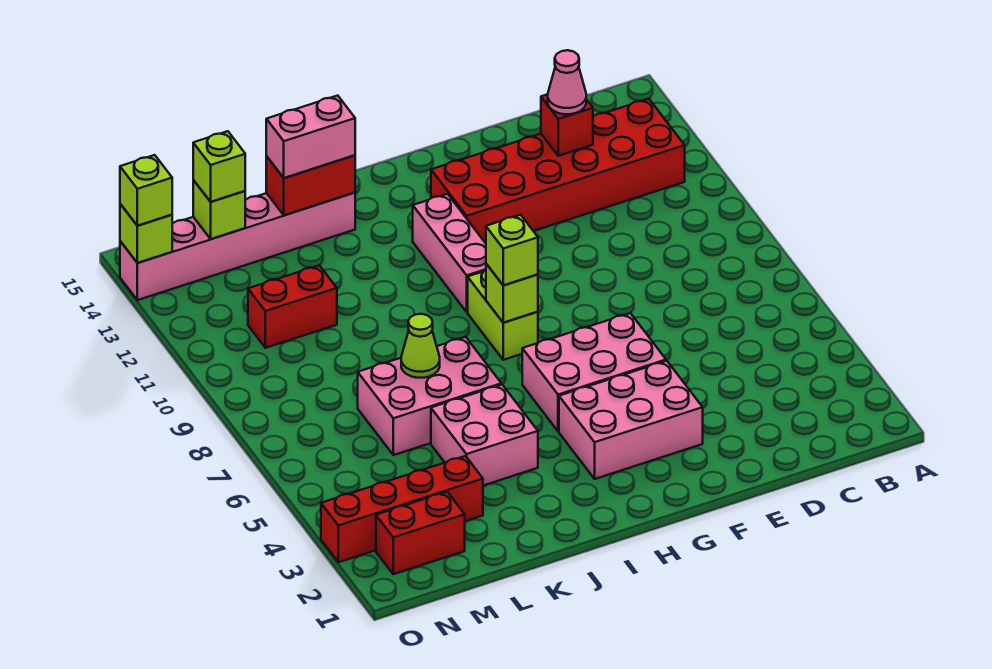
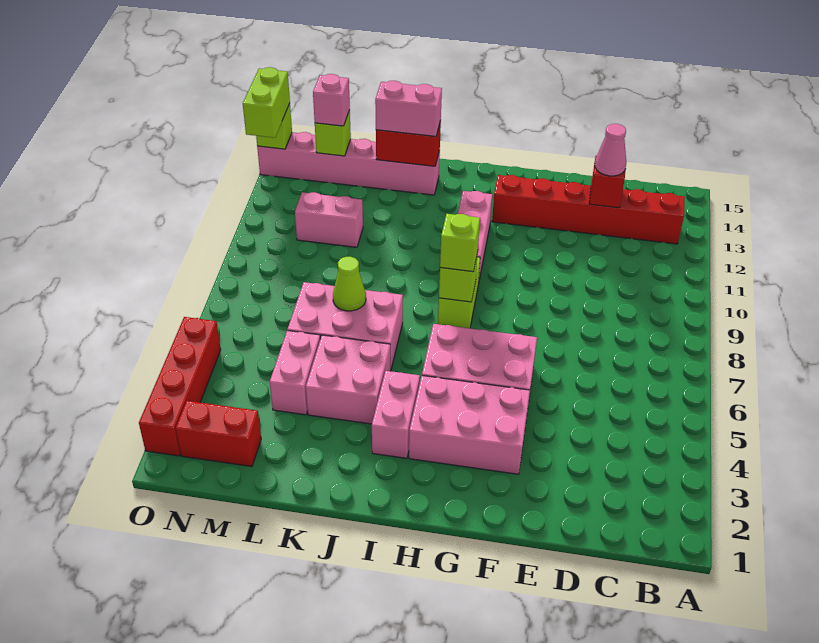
red 2x6 brick [431,99,685,243] -> red 1x6 brick [492,175,685,244]
none -> pink 1x2 brick [372,371,420,458]
red 1x4 brick [321,456,483,562] -> red 1x4 brick turned to [139,317,221,456]
none -> pink 1x2 brick [270,330,320,415]
red 1x2 brick [248,265,337,348] -> pink 1x2 brick [295,192,363,247]
lime 1x1 brick [193,131,245,202] -> pink 1x1 brick [313,74,350,126]
lime 1x1 brick [120,155,172,226] -> lime 1x2 brick [243,67,290,138]

